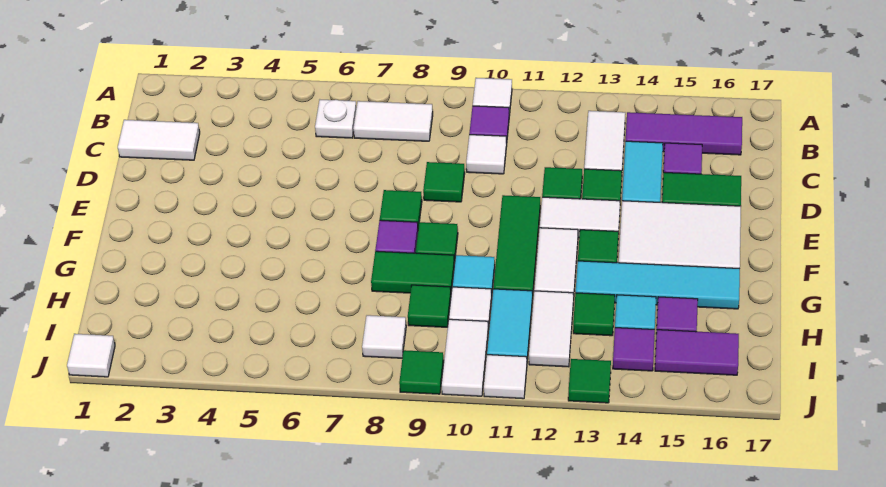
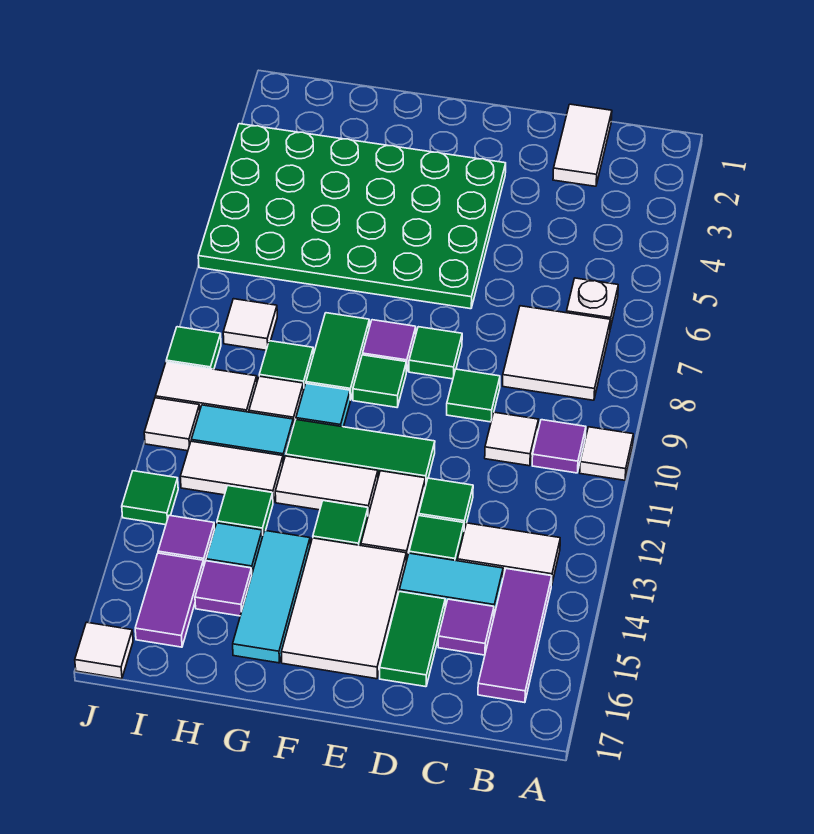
white 1x2 tile [353,101,433,141] -> white 2x2 tile [503,306,610,400]
none -> green 4x6 plate [198,124,506,309]
cyan 1x4 tile [576,261,740,309] -> cyan 1x3 tile [233,531,310,663]
white 1x1 tile [67,334,115,377] -> white 1x1 tile moved to [75,622,133,679]

